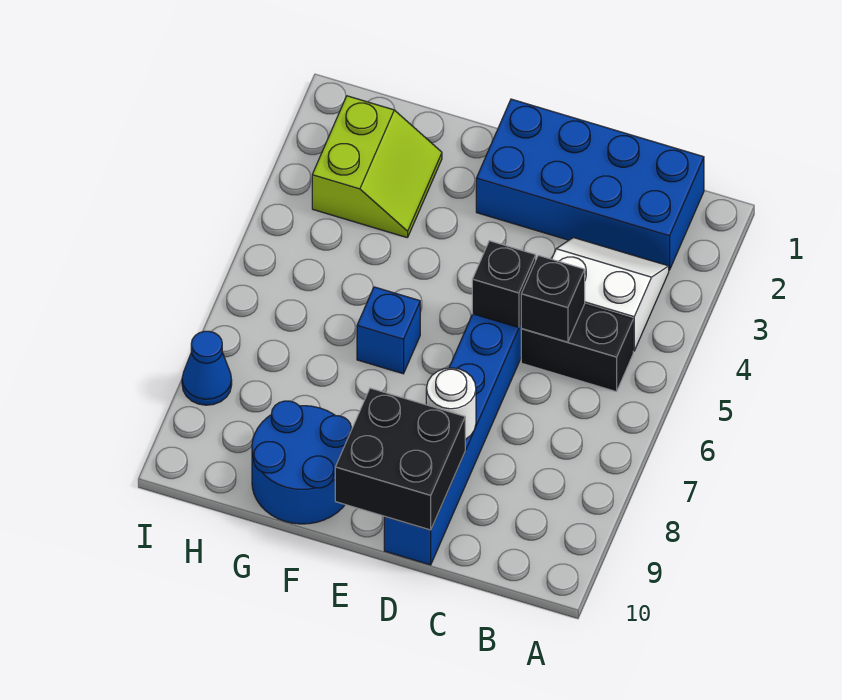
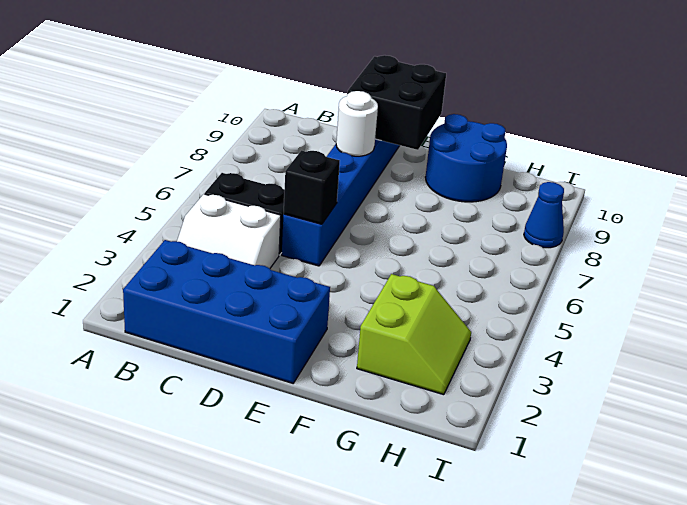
black 1x1 brick [521,255,585,342] -> none
blue 1x1 brick [357,287,420,374] -> none
lime 2x2 slope [312,96,442,238] -> lime 2x2 slope turned to [357,274,471,395]

